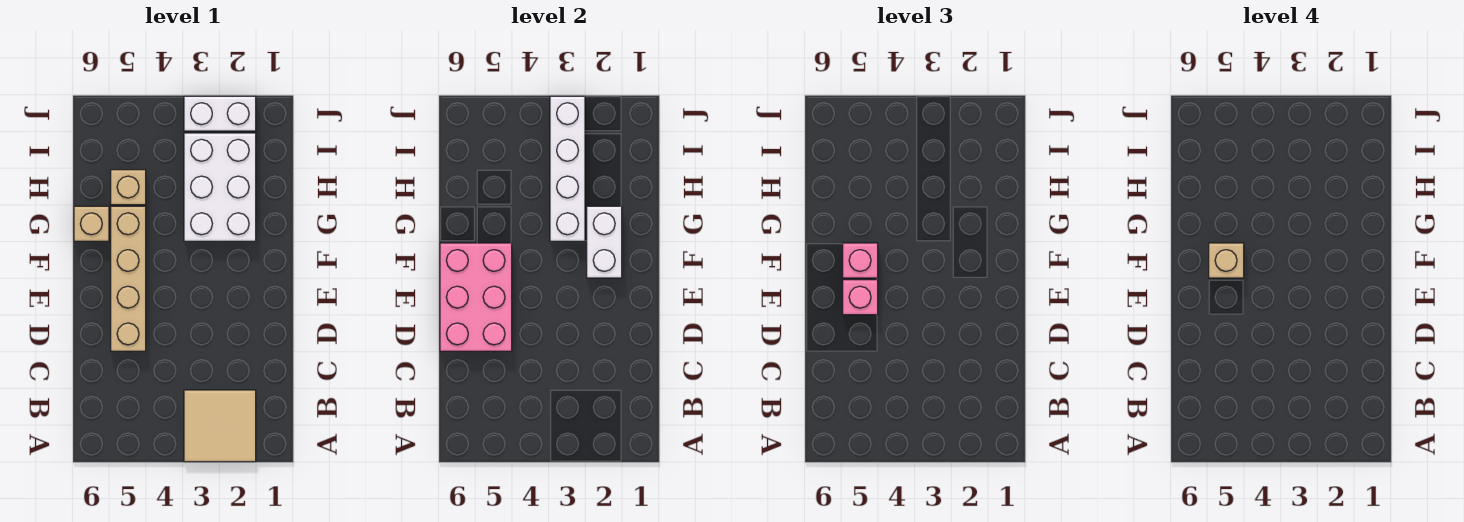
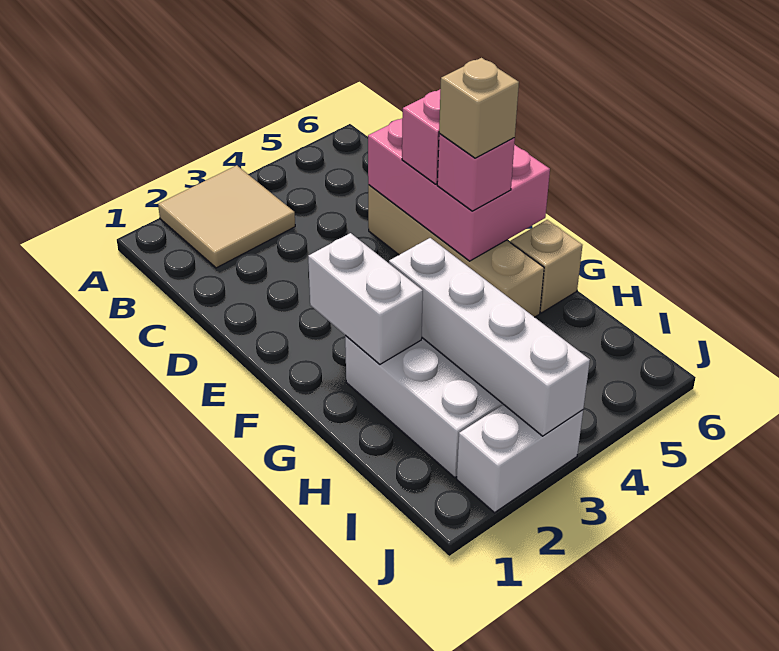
tan 1x1 brick [111,170,146,205] -> none

